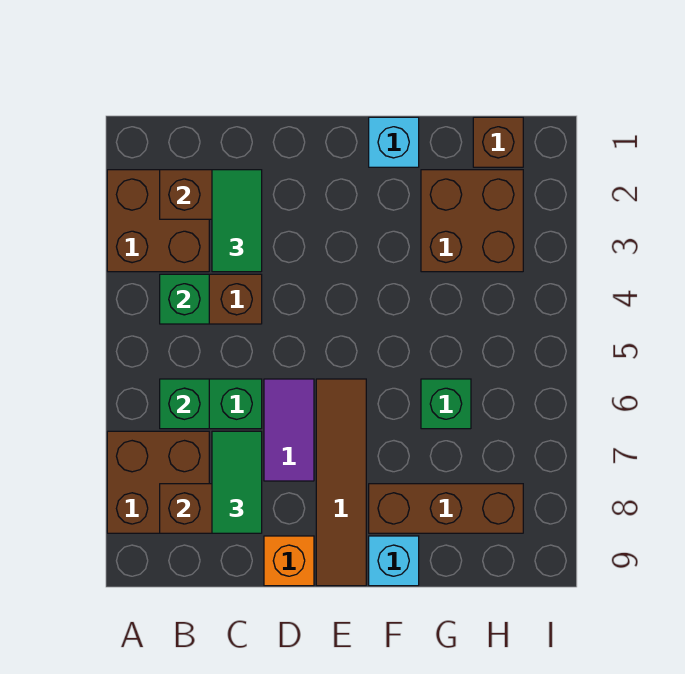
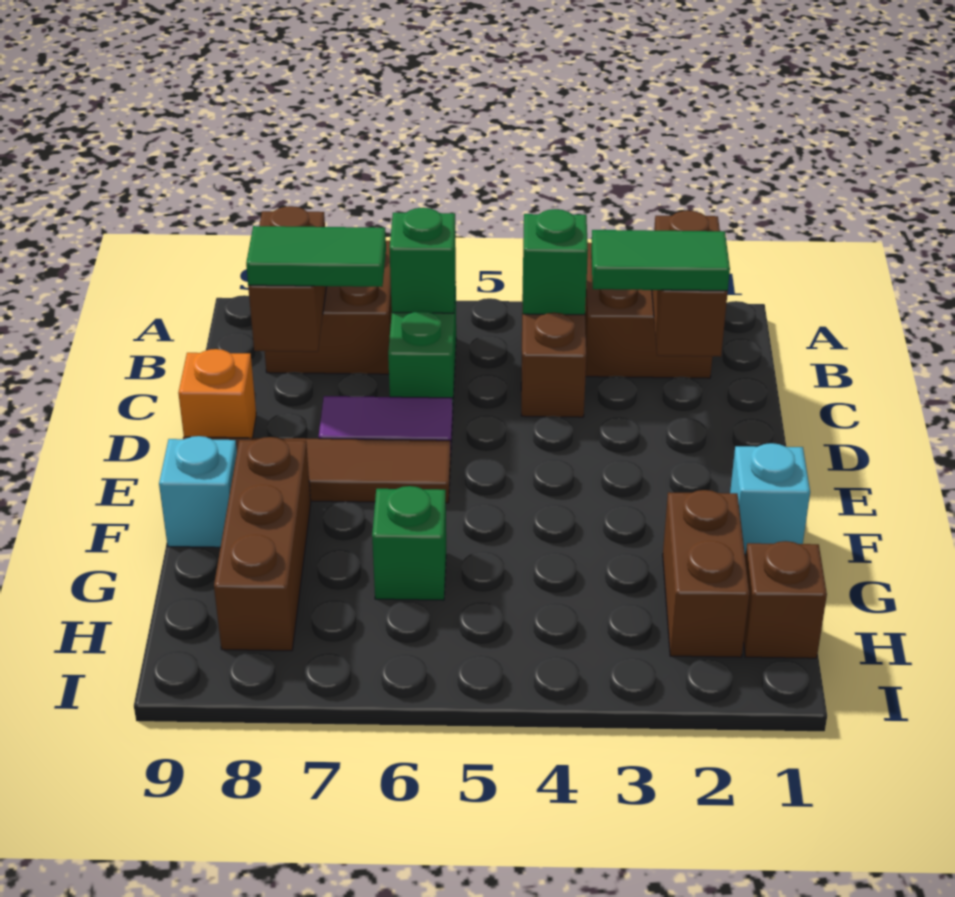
brown 2x2 brick [421,170,523,272] -> brown 1x2 brick [663,490,749,657]

